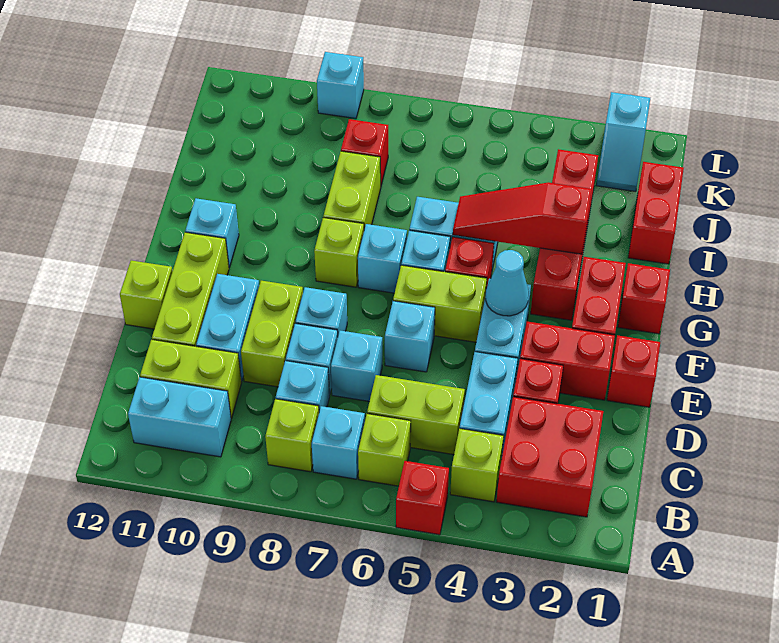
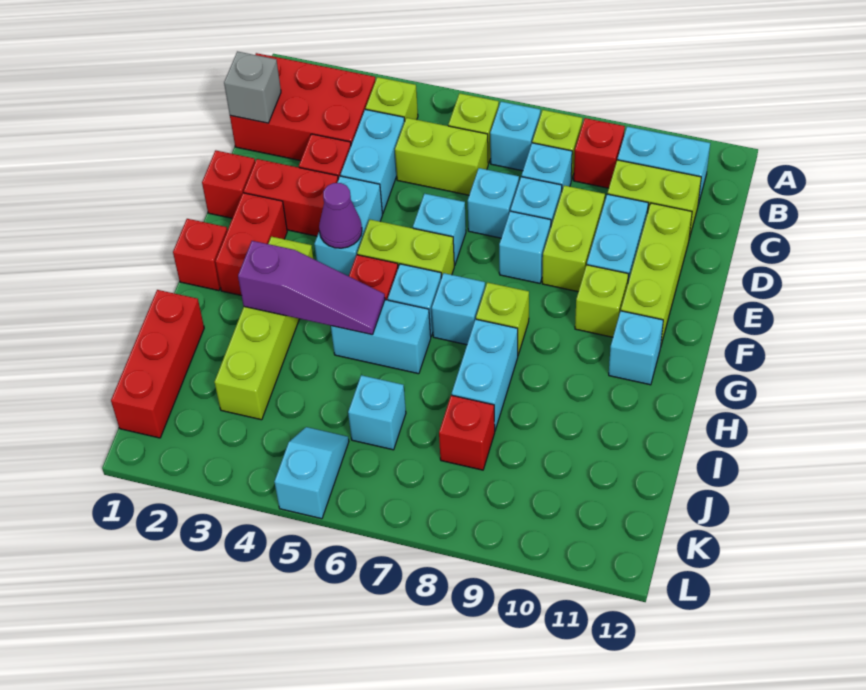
red 1x1 brick [396,461,449,535] -> red 1x1 brick moved to [574,118,625,188]
red 2x2 brick [496,397,603,517] -> red 2x3 brick [230,53,375,161]
none -> grey 1x1 brick [224,51,281,123]
lime 1x1 brick [120,260,172,329] -> lime 1x1 brick moved to [575,265,628,337]
cyan 1x1 cone [486,250,529,316] -> purple 1x1 cone [319,183,362,248]
red 1x4 brick [531,149,598,320] -> lime 1x4 brick [215,237,313,420]
red 1x3 slope [453,183,592,254] -> purple 1x3 slope [238,241,385,335]
lime 1x2 brick [323,151,381,229] -> cyan 1x2 brick [452,319,518,430]
red 1x2 brick [628,162,684,264] -> red 1x3 brick [111,290,204,438]
cyan 1x2 slope [596,92,650,192] -> cyan 1x2 slope moved to [274,427,349,519]
cyan 1x1 brick [317,52,364,119] -> cyan 1x1 brick moved to [348,375,406,450]

